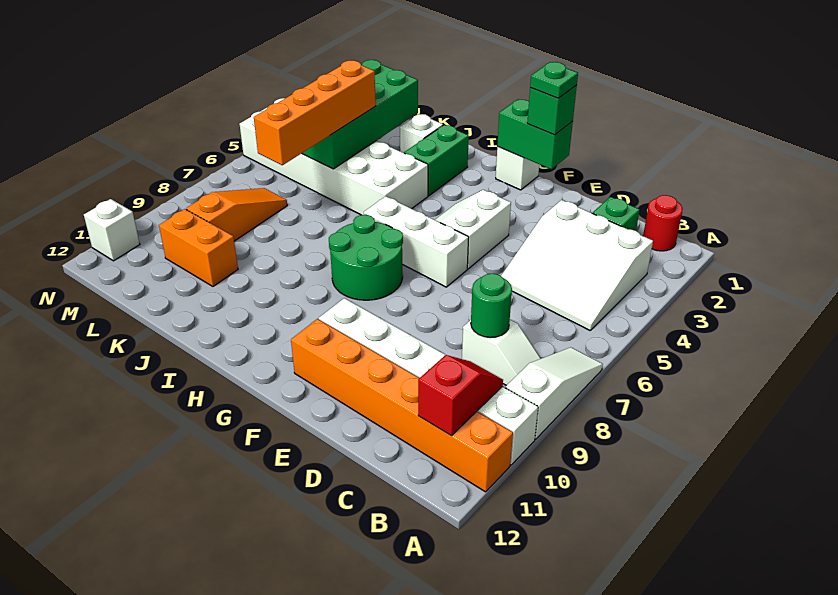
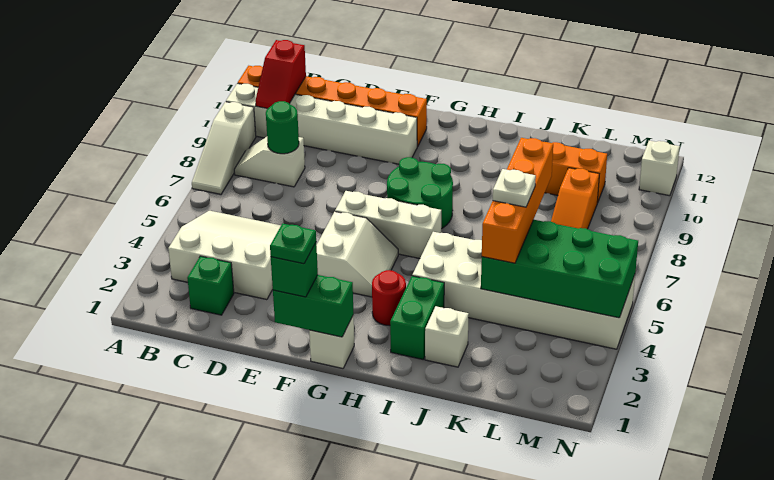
red 1x1 round brick [643,195,683,251] -> red 1x1 round brick moved to [372,270,406,326]
green 2x4 brick [302,60,418,169] -> green 2x4 brick turned to [481,220,638,318]
none -> white 1x1 plate [493,169,536,207]

